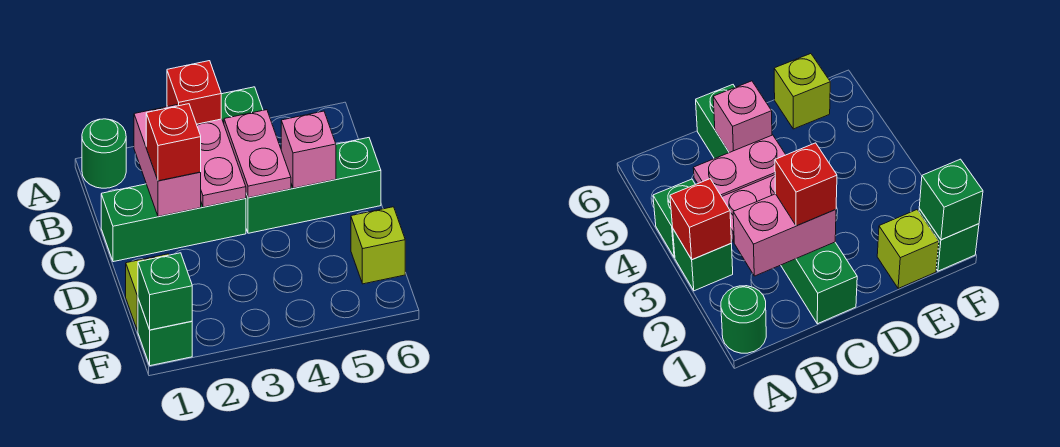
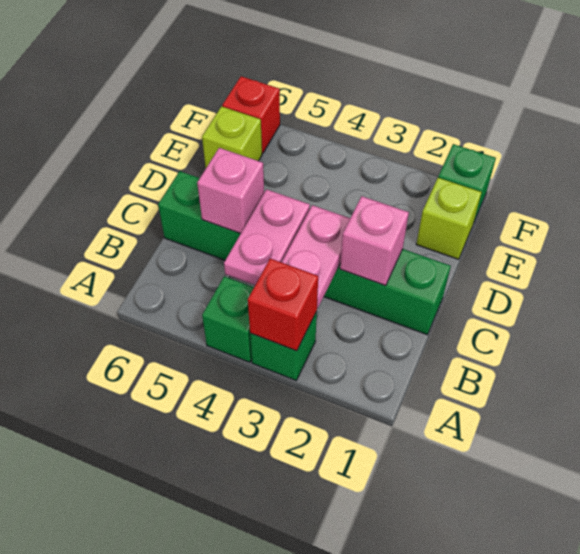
green 1x1 round brick [82,119,126,188] -> none
pink 1x2 brick [134,105,201,217] -> pink 1x1 brick [340,196,409,286]
red 1x1 brick [146,104,201,181] -> red 1x1 brick moved to [222,76,280,153]
green 1x1 brick [138,253,192,330] -> none

